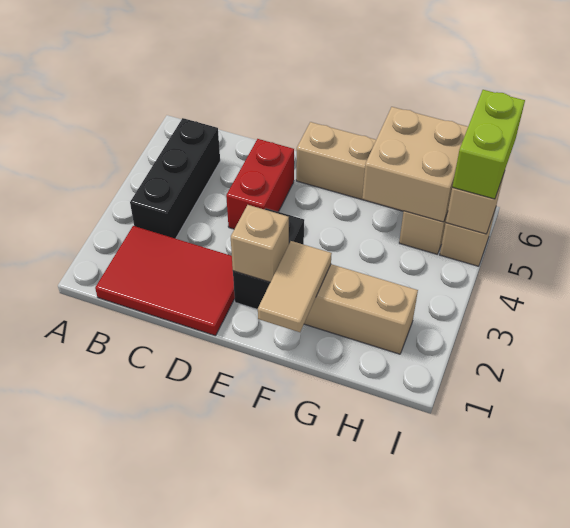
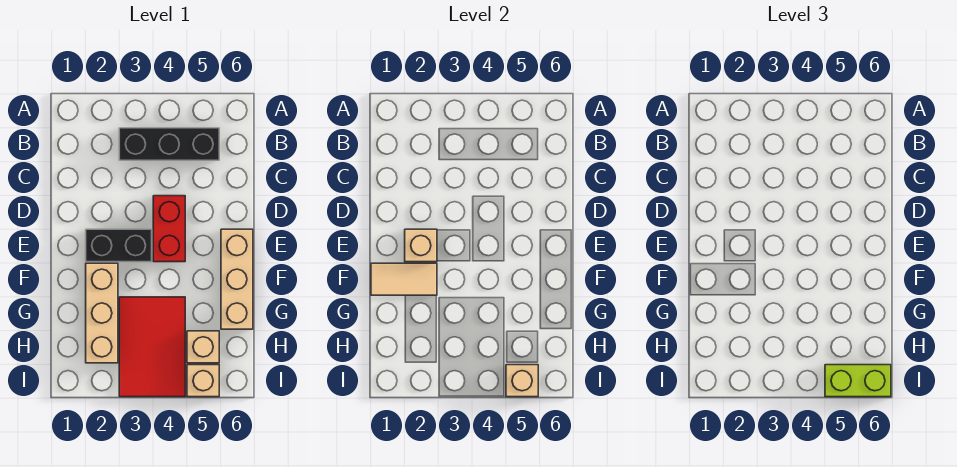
red 2x3 tile [95,226,235,336] -> red 2x3 tile moved to [119,297,185,397]
red 1x2 brick [226,139,294,229] -> red 1x2 brick turned to [153,196,185,262]
tan 2x2 brick [362,107,468,222] -> none

